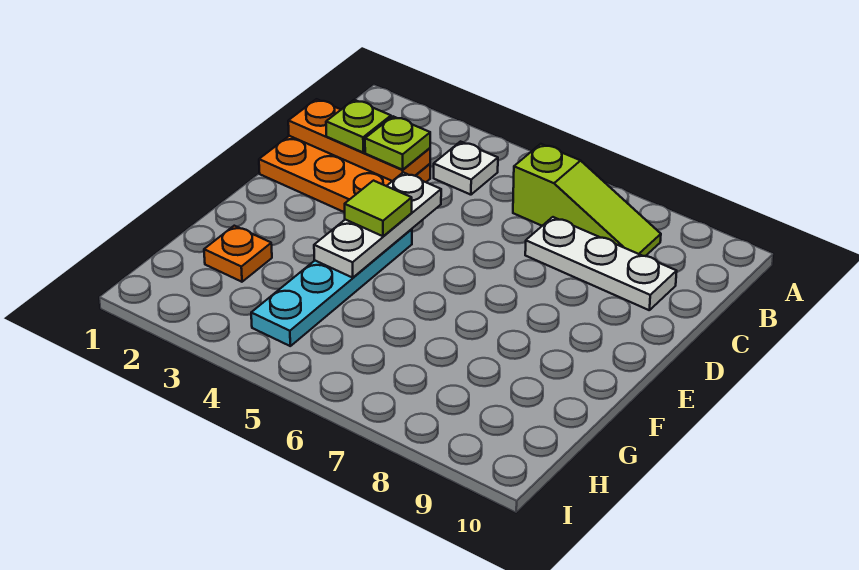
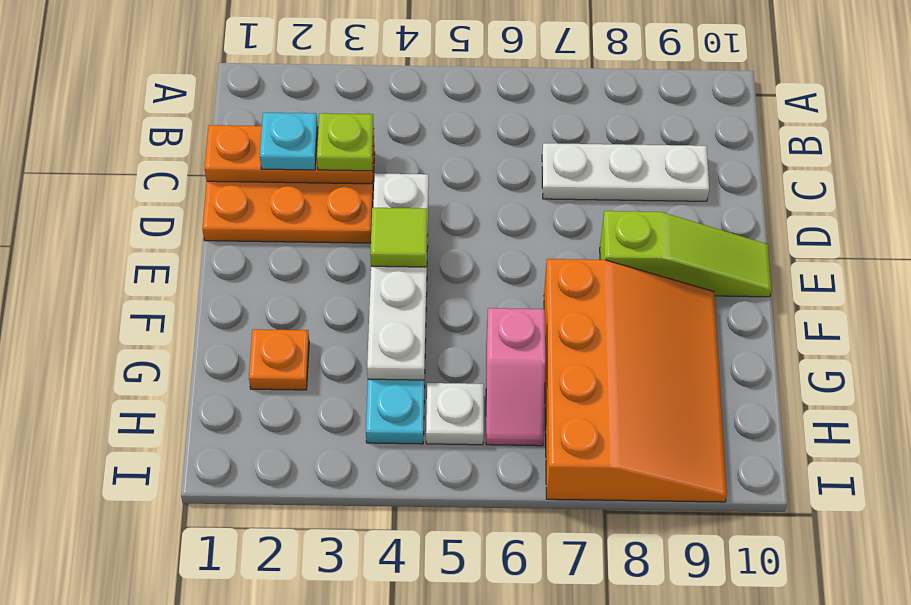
white 1x1 plate [434,142,498,195] -> white 1x1 plate moved to [426,383,484,445]
lime 1x3 slope [513,144,661,256] -> lime 1x3 slope moved to [600,211,772,297]
lime 1x1 plate [326,100,391,152] -> cyan 1x1 plate [260,113,318,170]
white 1x3 plate [314,173,441,278] -> white 1x4 plate [367,173,429,380]
none -> orange 3x4 slope [544,259,727,502]
none -> pink 1x2 slope [486,308,545,446]

